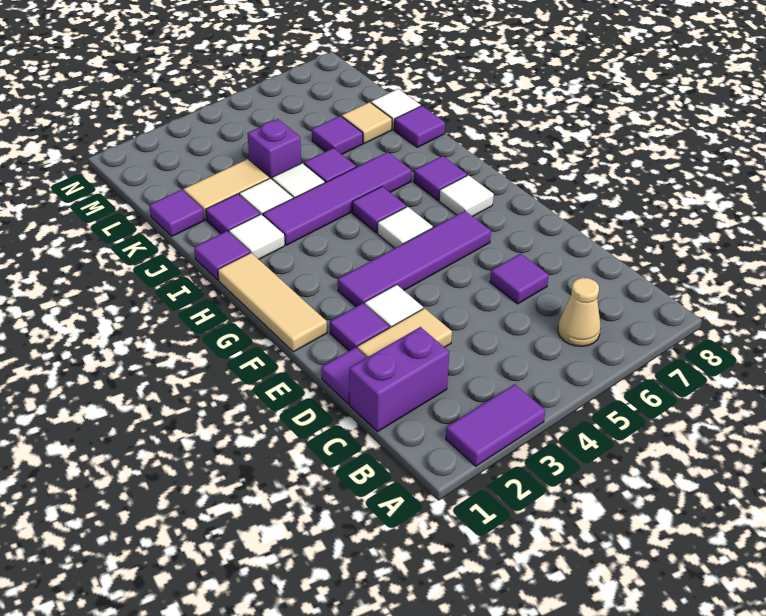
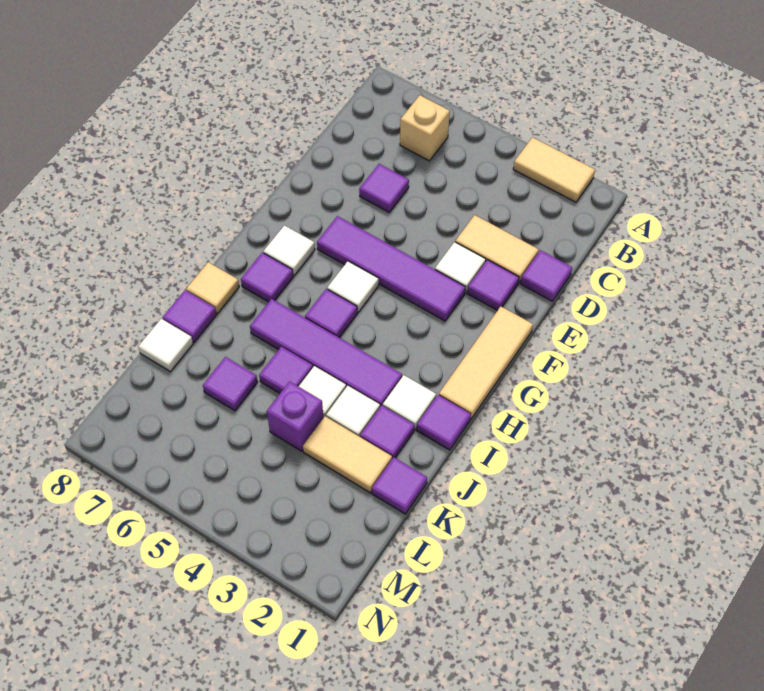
purple 1x2 tile [446,384,545,466] -> tan 1x2 tile [513,137,595,202]
tan 1x1 cone [558,278,601,346] -> tan 1x1 brick [400,95,450,161]
purple 1x2 brick [349,327,449,432] -> none
tan 1x1 tile [342,102,392,144] -> tan 1x1 tile moved to [186,262,239,314]

